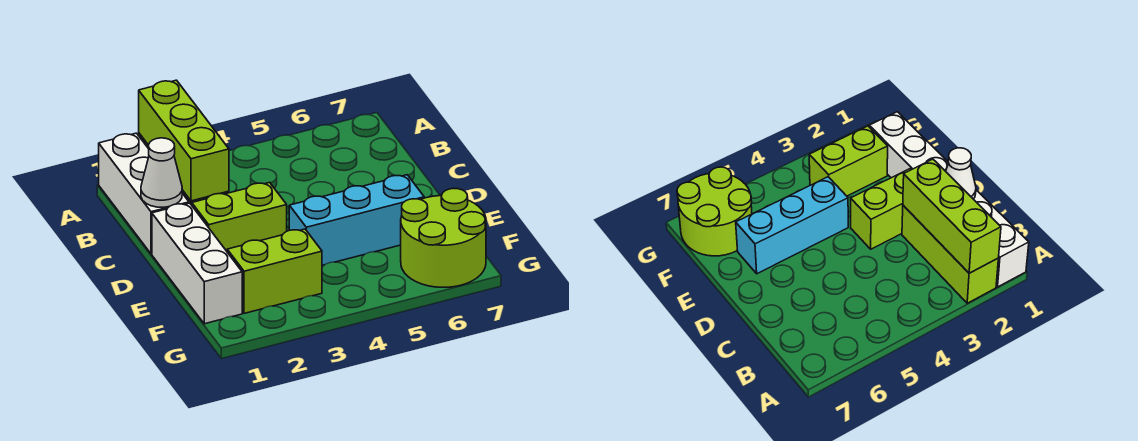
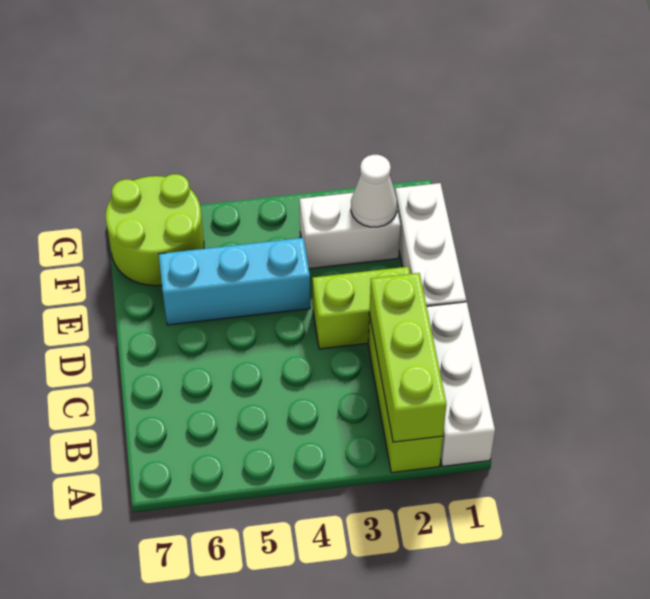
white 1x1 cone [141,138,182,207] -> white 1x1 cone moved to [351,155,397,227]
lime 1x2 brick [227,229,322,313] -> white 1x2 brick [300,193,400,269]

